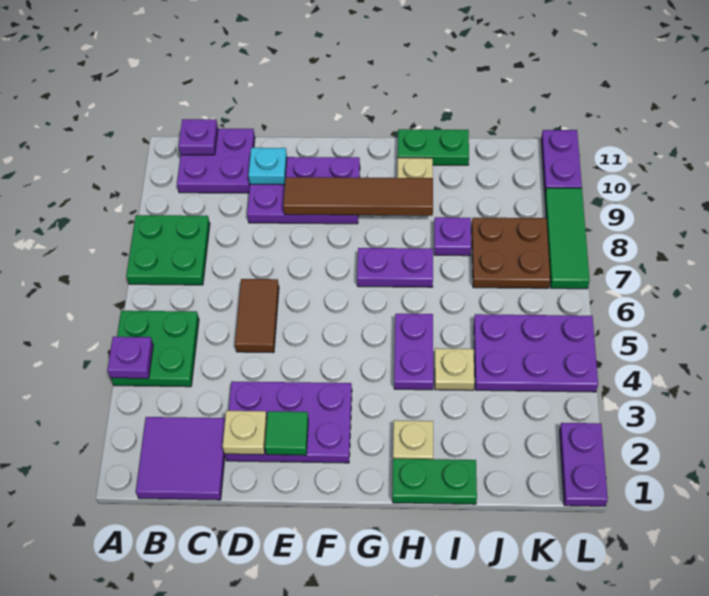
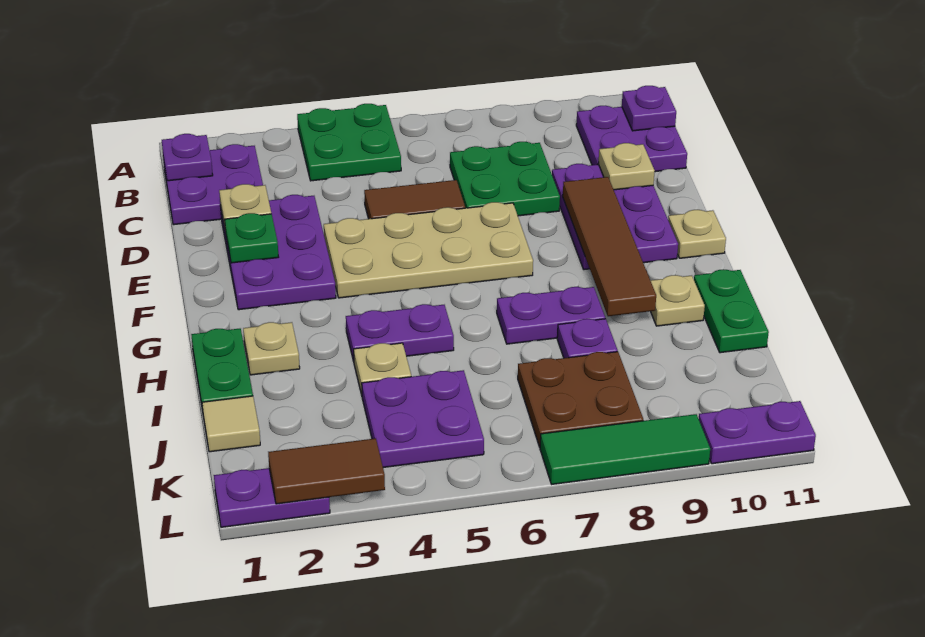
purple 1x1 plate [108,337,153,378] -> purple 1x1 plate moved to [162,134,213,181]
green 2x2 plate [126,215,210,285] -> green 2x2 plate moved to [450,142,560,216]
purple 2x2 tile [136,417,225,500] -> purple 2x2 plate [163,144,263,225]
cyan 1x1 plate [248,148,287,185] -> tan 1x1 plate [598,143,655,190]
green 1x1 tile [265,411,308,455] -> green 1x1 plate [225,213,278,263]
none -> tan 2x4 plate [324,202,533,298]
none -> tan 1x1 plate [668,210,726,258]
purple 1x2 plate [357,248,433,287] -> purple 1x2 plate turned to [497,287,605,344]
none -> tan 1x1 tile [202,396,260,452]
purple 2x3 plate [474,314,598,392] -> purple 2x2 plate [362,370,484,468]
none -> brown 1x2 tile [268,438,385,504]

